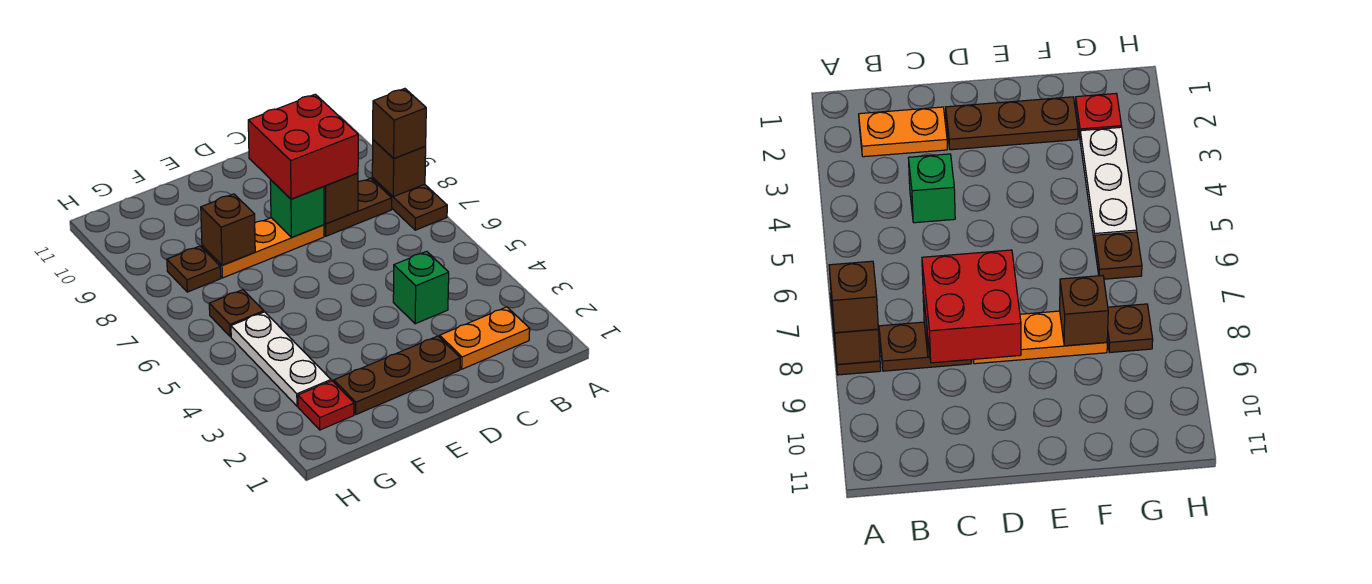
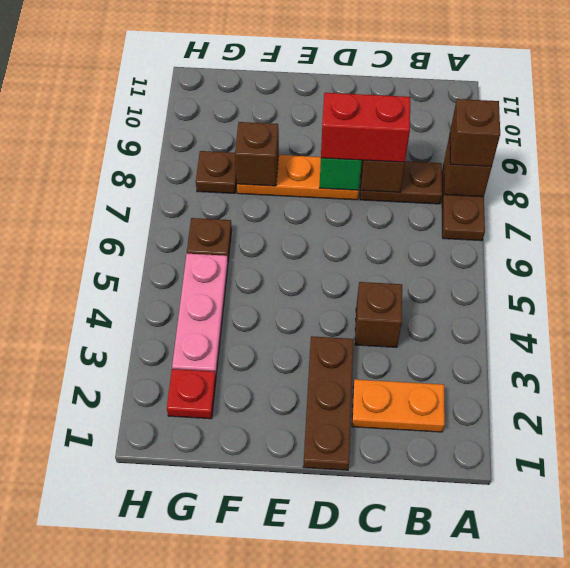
green 1x1 brick [393,251,449,324] -> brown 1x1 brick [355,282,402,347]
red 2x2 brick [248,94,358,199] -> red 1x2 brick [321,93,410,162]
brown 1x3 plate [334,336,460,414] -> brown 1x3 plate turned to [303,336,354,470]
white 1x3 plate [231,312,331,406] -> pink 1x3 plate [172,254,228,375]

